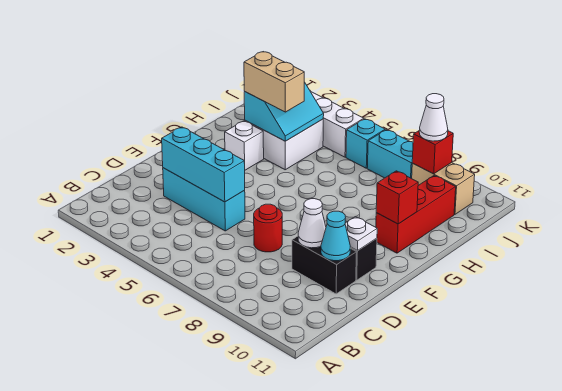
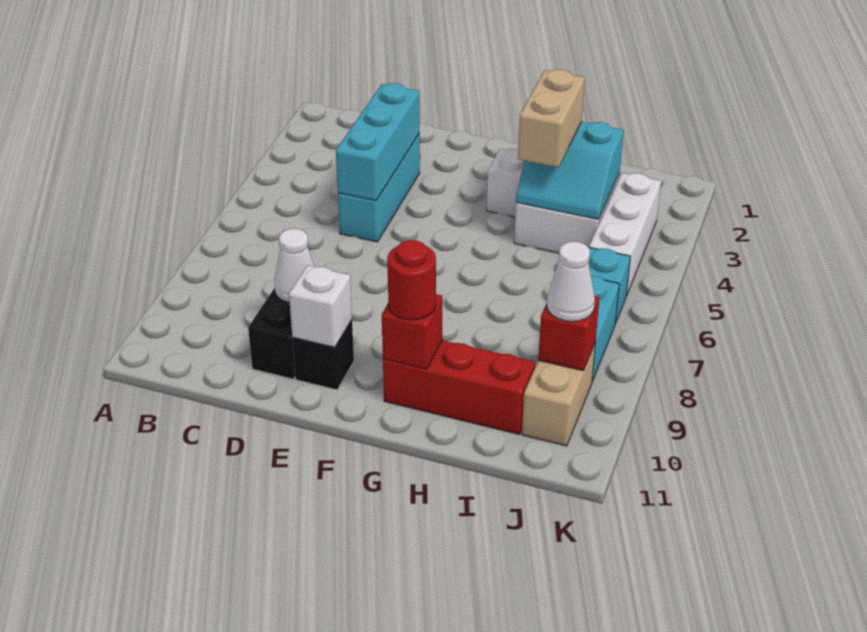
red 1x1 round brick [254,204,282,252] -> red 1x1 round brick moved to [387,240,436,320]
cyan 1x1 cone [321,211,350,261] -> none
white 1x1 plate [345,217,377,251] -> white 1x1 brick [289,265,352,347]

